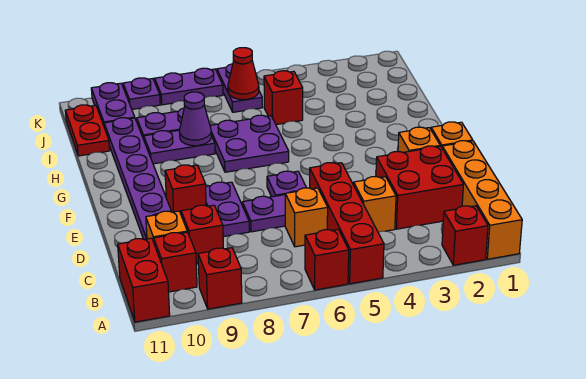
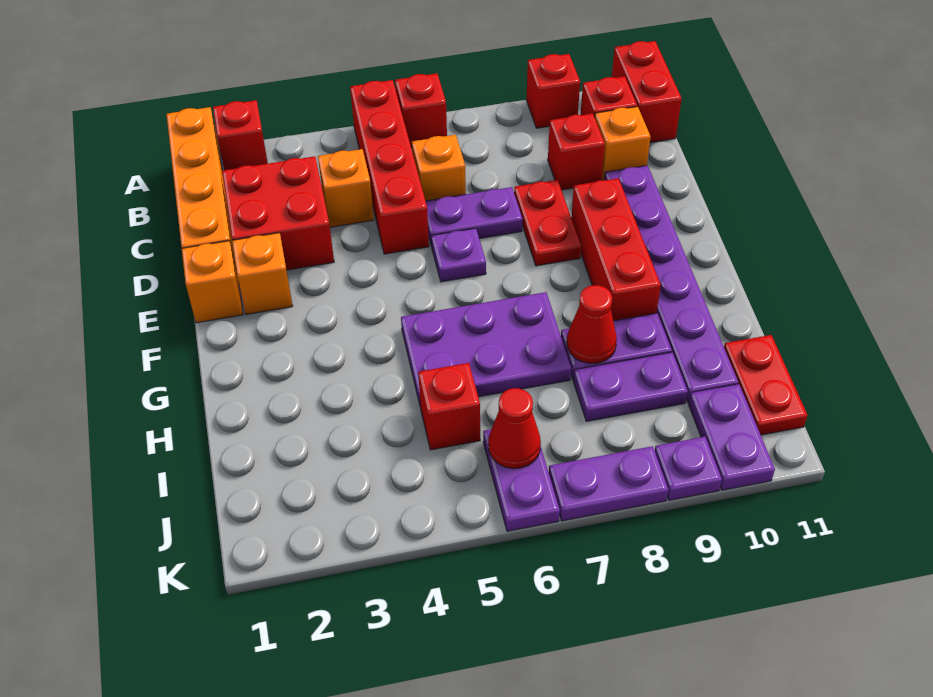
purple 1x2 plate [206,182,249,237] -> red 1x2 plate [514,180,581,266]
red 1x1 brick [165,165,206,214] -> red 1x3 brick [571,178,661,321]
purple 2x2 plate [210,115,289,172] -> purple 2x3 plate [401,292,571,404]
purple 1x1 cone [179,92,211,146] -> red 1x1 cone [567,285,617,364]

